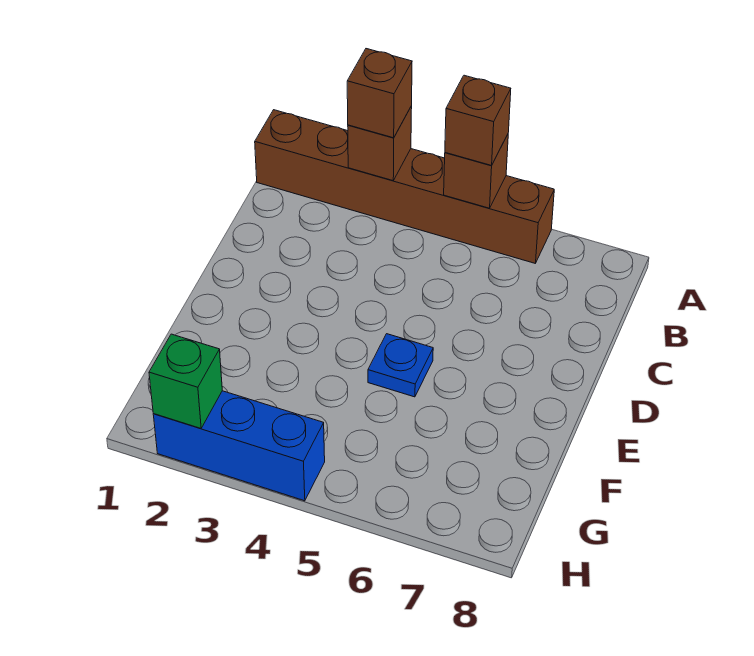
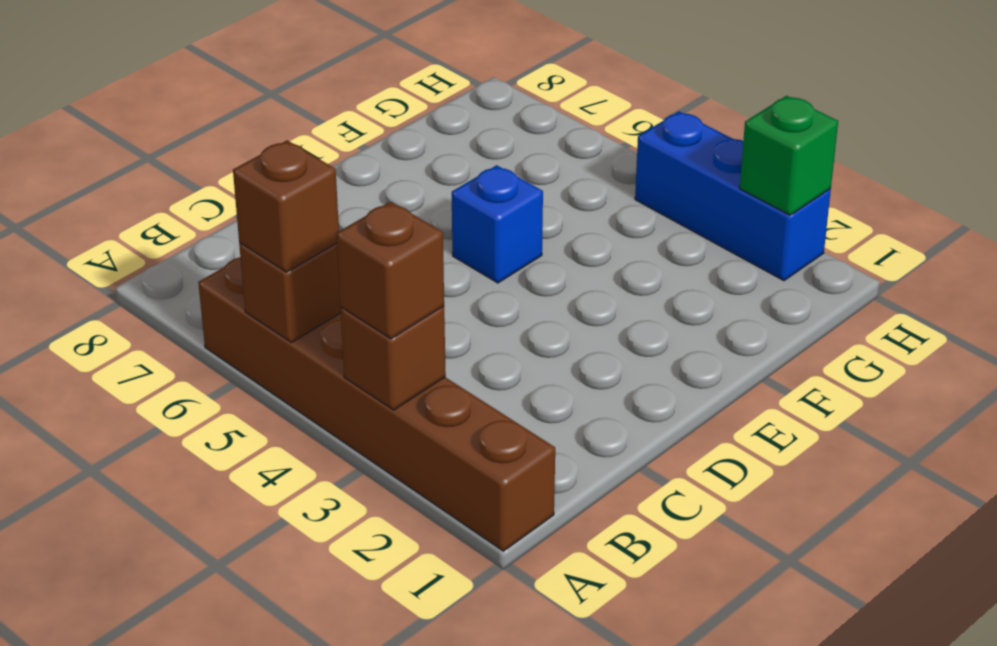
blue 1x1 plate [368,334,433,397] -> blue 1x1 brick [452,165,543,283]

